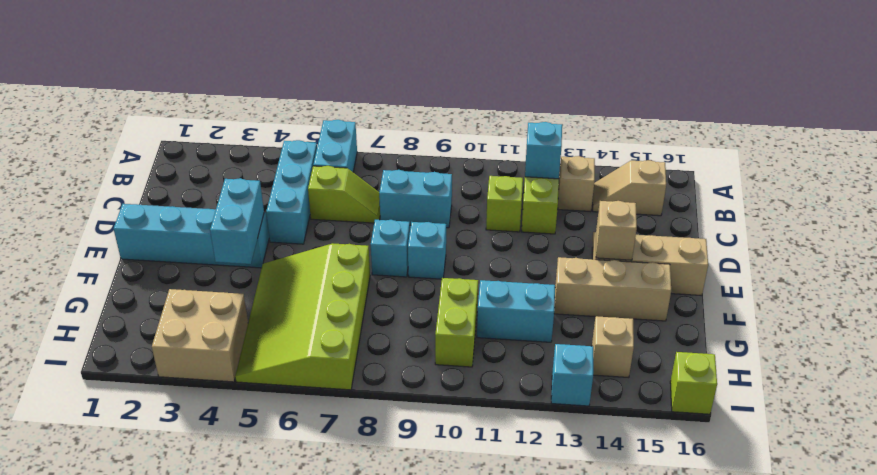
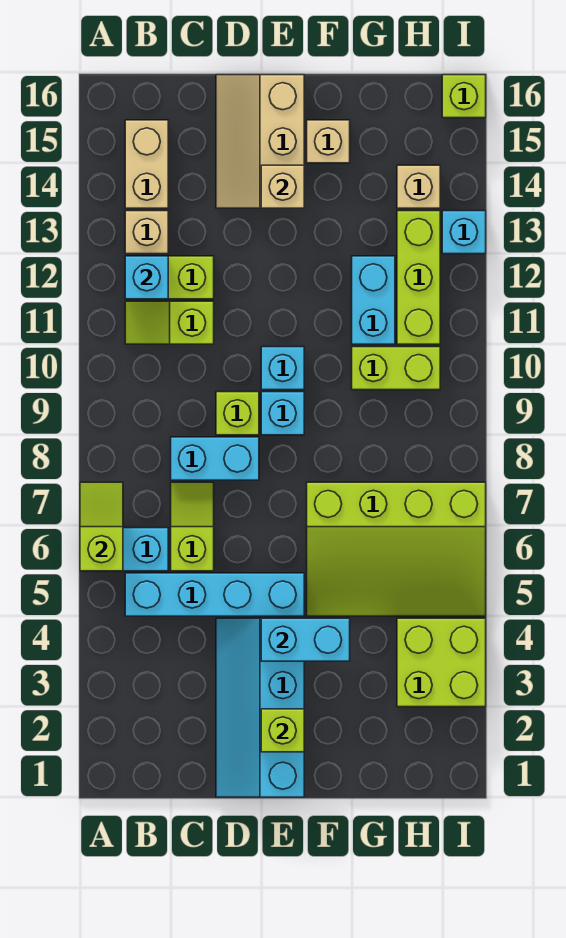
none -> lime 1x2 slope [80,482,123,571]
cyan 1x3 brick [266,140,317,244] -> cyan 1x4 brick [125,573,304,616]
tan 1x2 slope [593,160,666,216] -> tan 1x2 brick [125,120,168,208]
cyan 1x2 brick [379,170,452,228] -> cyan 1x2 brick turned to [171,437,259,480]
none -> lime 1x1 brick [216,392,259,435]
none -> lime 1x1 brick [261,709,304,752]
cyan 1x1 brick [371,220,410,277] -> cyan 1x1 brick moved to [261,347,304,390]
tan 1x3 brick [554,257,671,321] -> tan 1x1 brick [307,120,350,163]
tan 2x2 brick [152,289,248,382] -> lime 2x2 brick [397,618,486,707]
none -> lime 1x3 brick [397,211,440,344]

